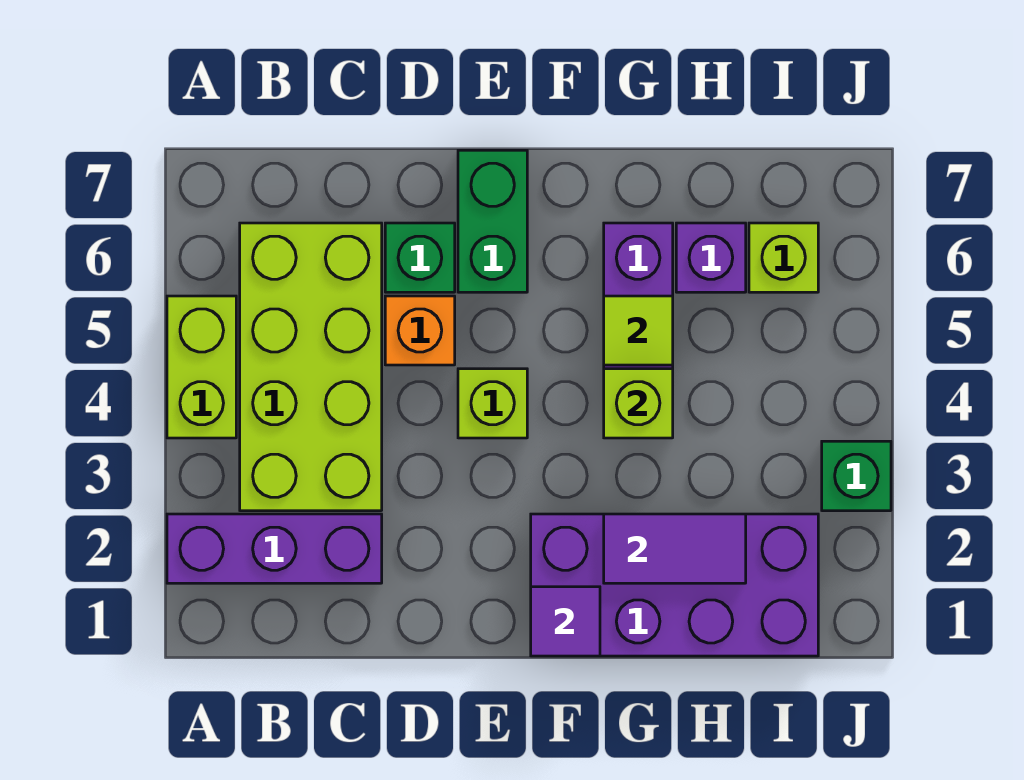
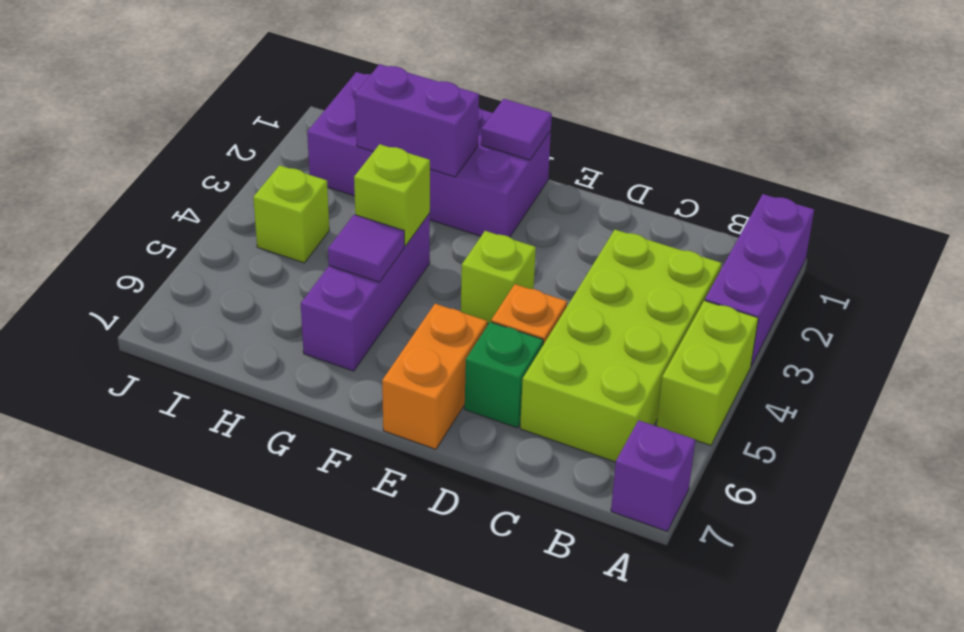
purple 1x3 brick [167,514,382,583] -> purple 1x3 brick turned to [705,194,814,366]
green 1x2 brick [458,150,527,292] -> orange 1x2 brick [382,304,487,449]
purple 1x2 tile [604,514,746,583] -> purple 1x2 brick [355,64,479,177]
lime 1x1 tile [604,296,673,365] -> purple 1x1 tile [328,215,404,282]
purple 1x1 brick [676,223,746,292] -> purple 1x1 brick moved to [611,420,695,531]
lime 1x1 brick [749,223,818,292] -> lime 1x1 brick moved to [253,165,329,263]
green 1x1 brick [822,441,891,511] -> none

